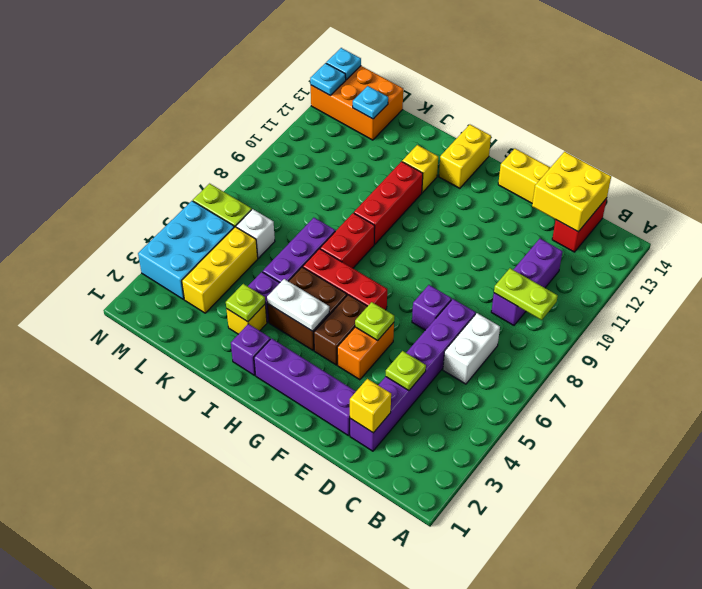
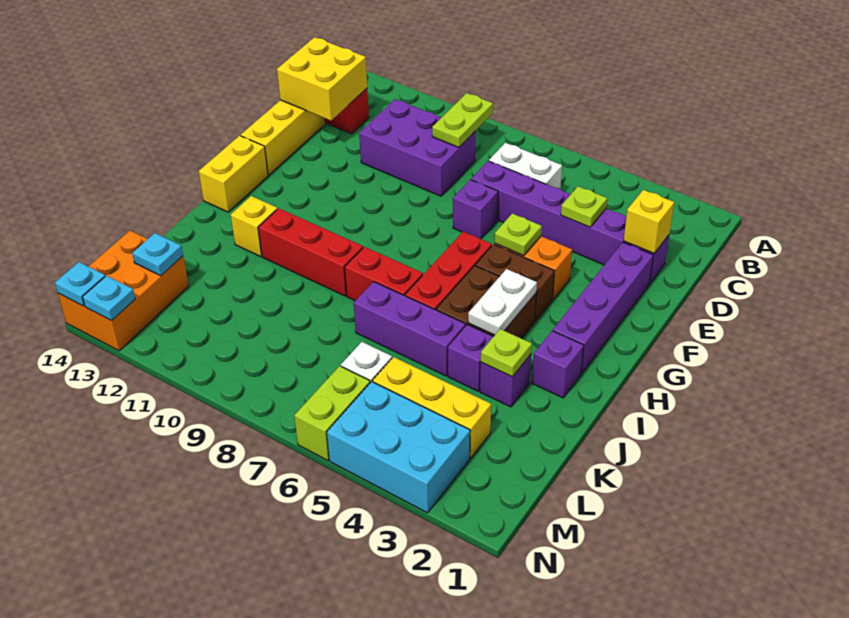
purple 1x3 brick [491,239,563,325] -> purple 2x3 brick [359,99,476,196]
yellow 1x2 brick [439,125,491,188] -> yellow 1x2 brick turned to [199,136,268,212]
yellow 1x1 brick [226,305,267,334] -> purple 1x1 brick [480,354,531,407]

